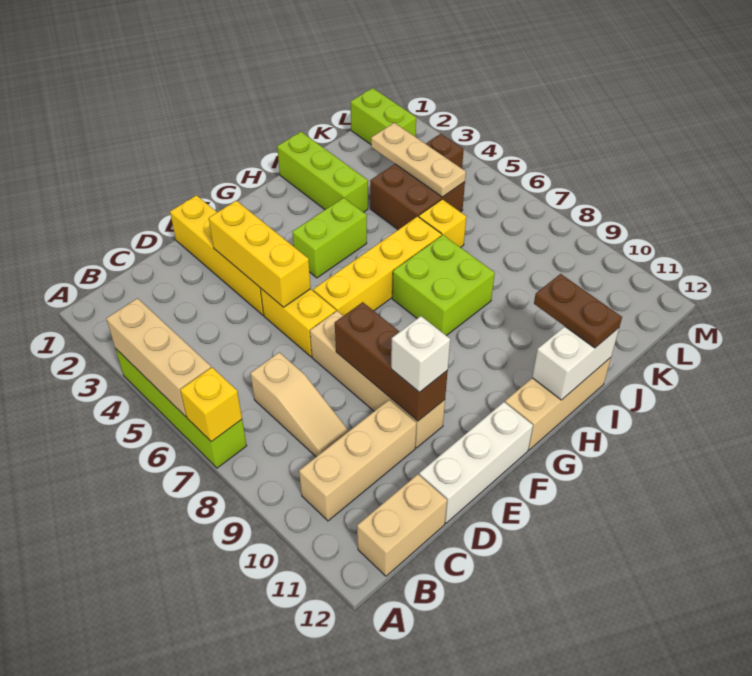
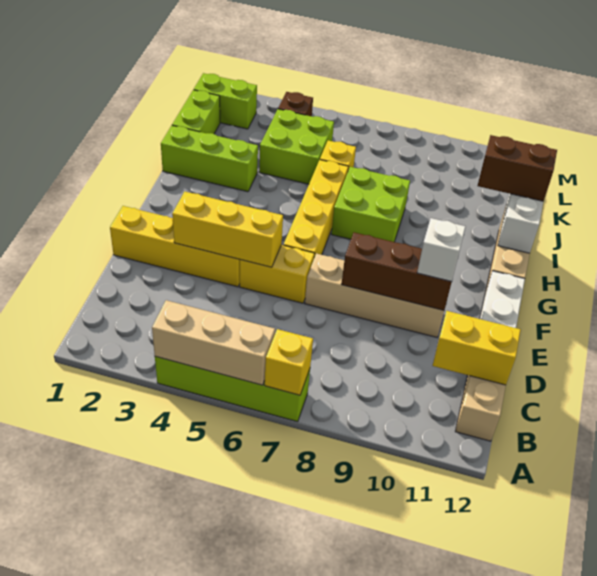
tan 1x3 brick [299,400,416,521] -> none
tan 1x3 slope [251,352,349,457] -> none
none -> yellow 1x2 brick [433,311,521,385]
lime 1x2 brick [292,198,367,278] -> lime 1x2 brick moved to [172,90,220,134]
brown 1x2 plate [534,274,622,348] -> brown 1x2 brick [478,135,557,201]
brown 2x2 brick [370,164,465,230] -> lime 2x2 brick [259,109,334,184]
tan 1x3 plate [371,123,466,197] -> none

